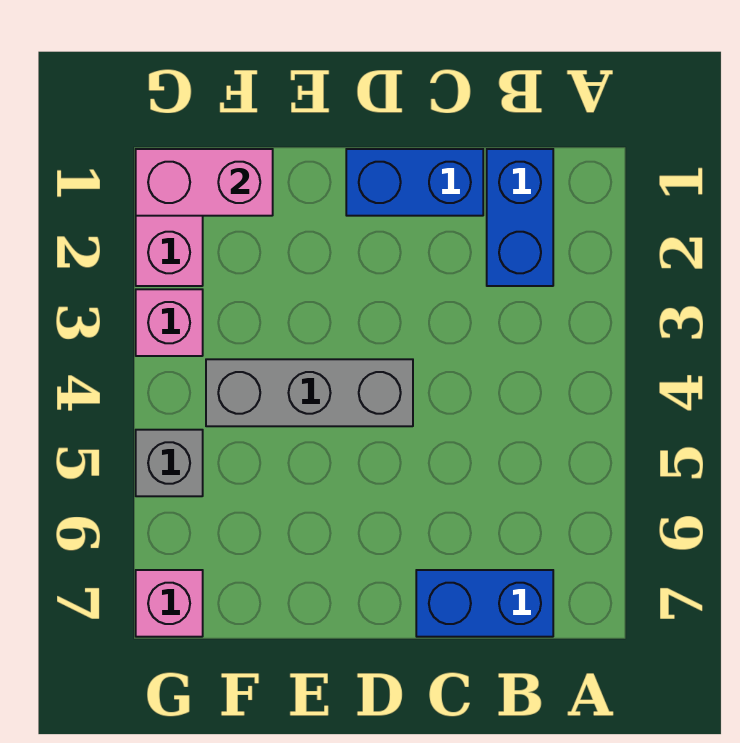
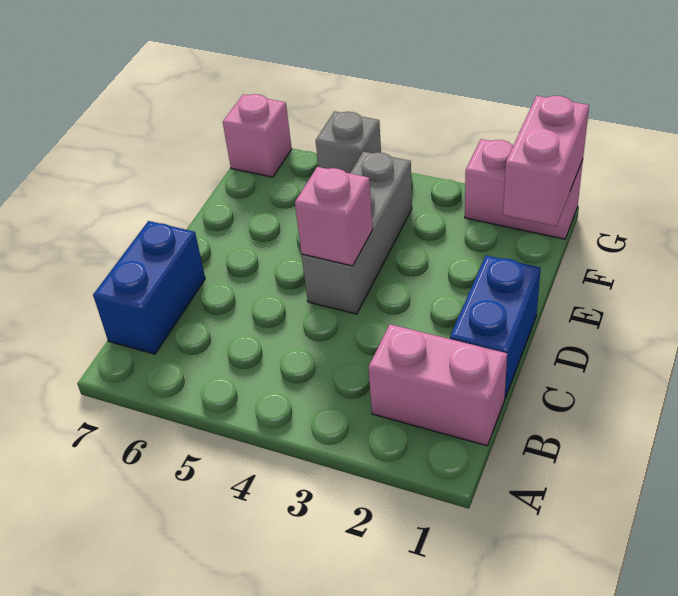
blue 1x2 brick [487,149,553,286] -> pink 1x2 brick [368,324,507,446]
pink 1x1 brick [136,289,203,356] -> pink 1x1 brick moved to [295,167,373,266]

